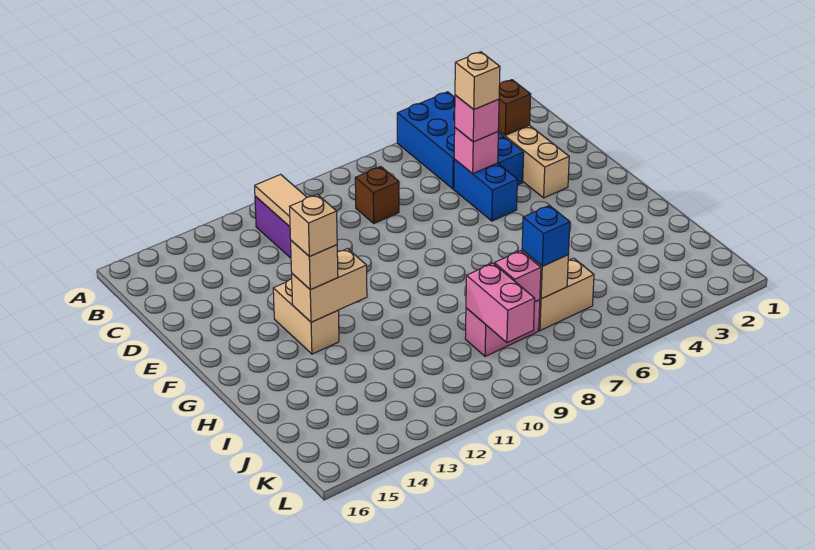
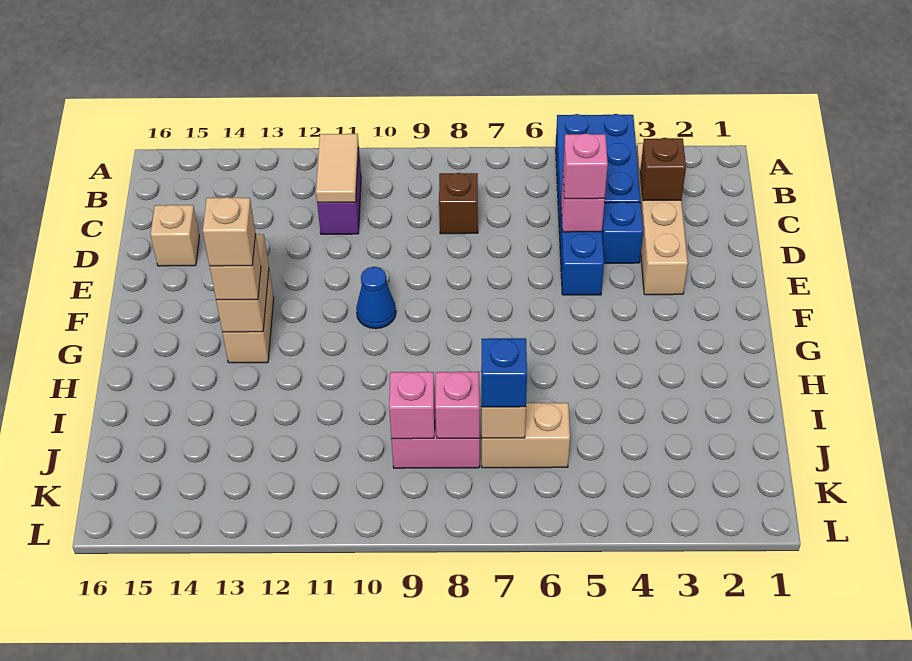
tan 1x1 brick [455,52,500,109] -> tan 1x1 brick moved to [150,205,199,266]
none -> blue 1x1 cone [356,267,396,329]
tan 1x2 brick [292,249,367,322] -> tan 1x2 brick turned to [216,234,269,332]
pink 1x2 brick [466,263,535,343] -> pink 1x1 brick [389,372,435,439]

